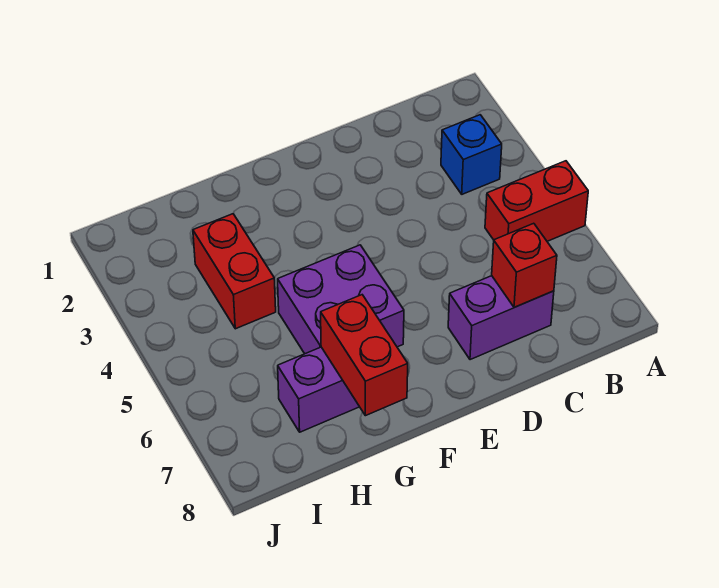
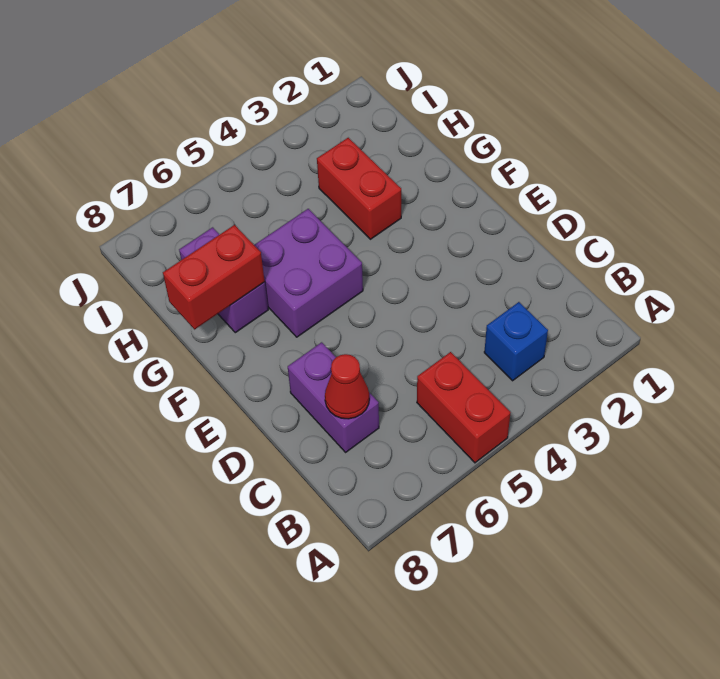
red 1x1 brick [492,223,557,307] -> red 1x1 cone [325,354,369,419]
red 1x2 brick [193,214,276,329] -> red 1x2 brick turned to [317,138,401,239]

